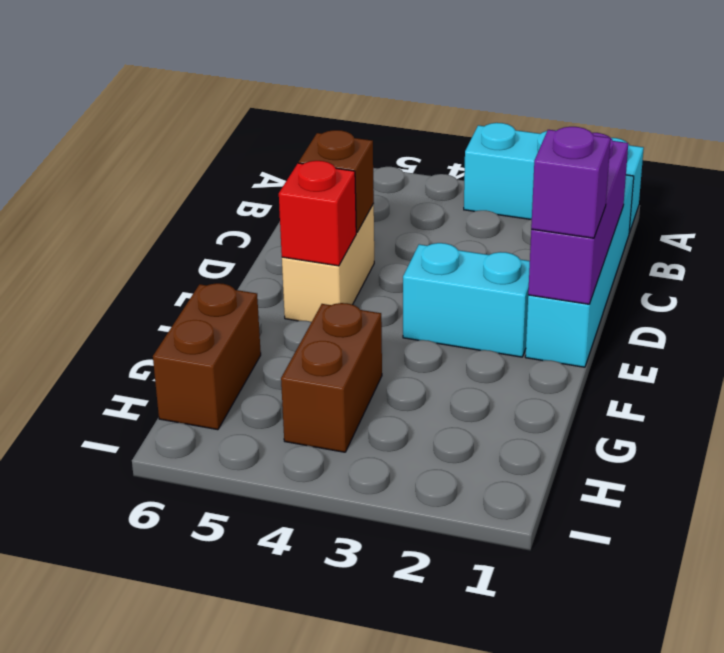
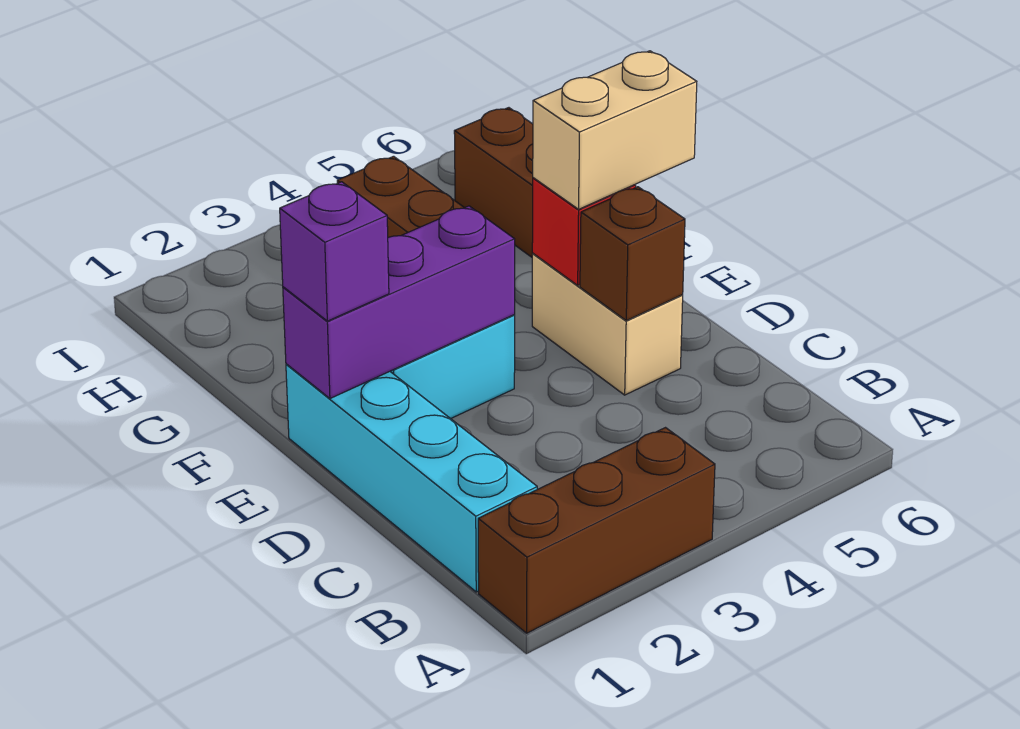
cyan 1x3 brick [464,123,644,233] -> brown 1x3 brick [478,428,715,633]
purple 1x3 brick [528,133,628,304] -> purple 1x3 brick turned to [283,206,515,399]
none -> tan 1x2 brick [533,51,697,209]

